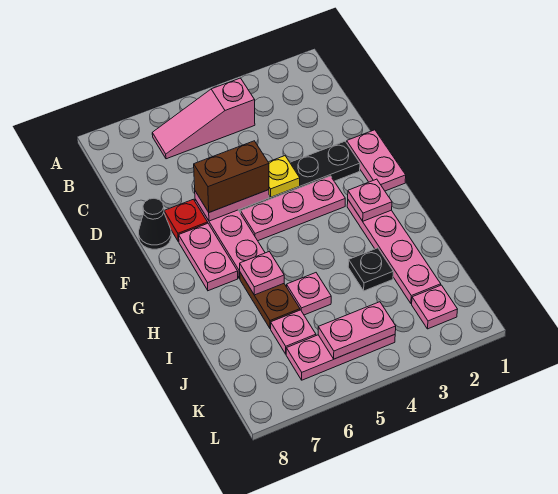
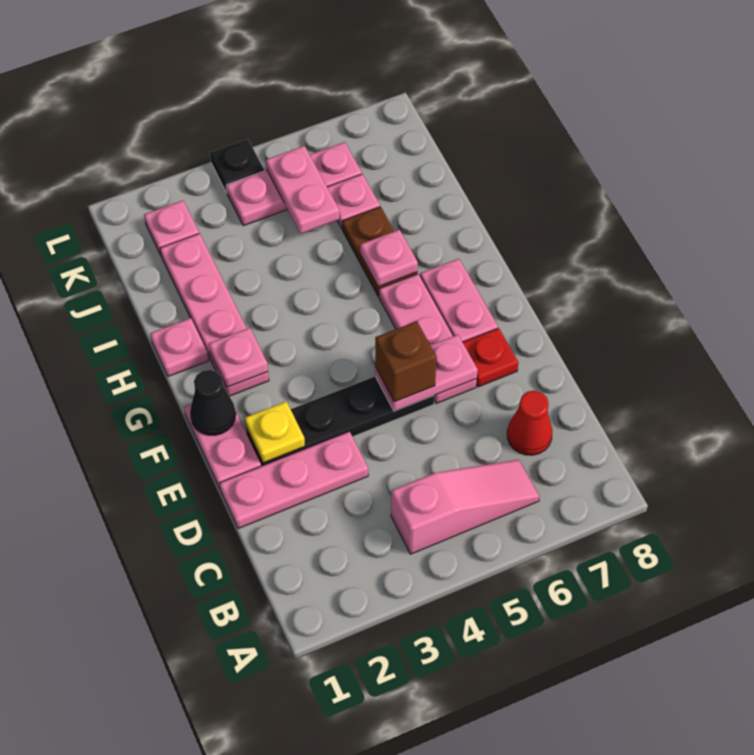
none -> red 1x1 cone [507,391,552,455]
yellow 1x1 plate [268,156,300,197] -> yellow 1x1 plate moved to [245,402,305,463]
brown 1x2 brick [194,141,269,212] -> brown 1x1 brick [375,321,437,402]
black 1x1 cone [139,198,171,249] -> black 1x1 cone moved to [190,370,236,435]
pink 1x3 plate [241,176,345,241] -> pink 1x3 plate moved to [220,432,368,529]
black 1x1 plate [348,248,393,291] -> black 1x1 plate moved to [210,139,264,193]
pink 1x1 plate [287,273,331,315] -> pink 1x1 plate moved to [150,318,209,376]
pink 1x2 plate [318,302,396,359] -> pink 1x2 plate turned to [266,146,339,234]

